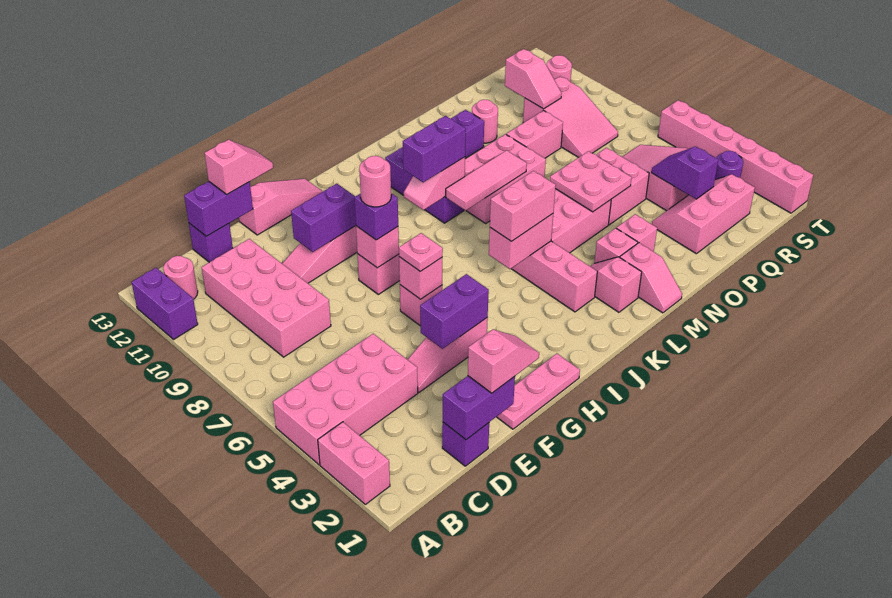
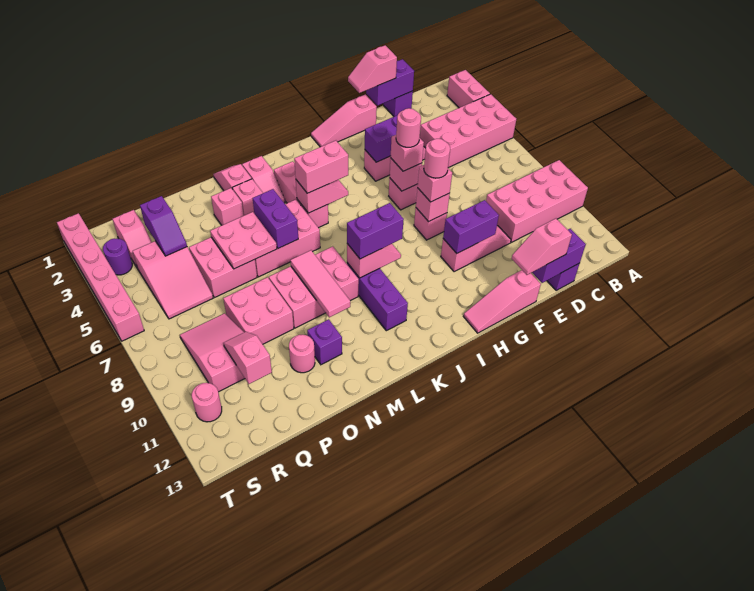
purple 1x2 brick [132,268,198,339] -> purple 1x2 brick moved to [253,189,298,248]
pink 1x1 round brick [163,256,198,299] -> pink 1x1 round brick moved to [396,108,421,147]
pink 2x4 brick [202,239,331,357] -> pink 2x4 brick turned to [486,160,588,242]
pink 1x3 plate [497,354,580,429] -> pink 1x3 slope [311,94,377,147]
pink 1x1 plate [399,233,443,271] -> pink 1x1 brick [391,135,424,171]
purple 1x1 brick [354,193,398,240] -> pink 1x1 brick [417,165,452,202]
pink 1x2 brick [489,214,553,269] -> pink 1x2 slope [296,180,348,213]
pink 1x3 tile [445,150,527,210] -> pink 1x3 tile turned to [290,250,350,317]
pink 1x2 brick [506,111,563,158] -> pink 2x2 brick [223,277,294,344]
pink 2x3 slope [652,174,755,254] -> pink 1x2 slope [113,210,152,267]

